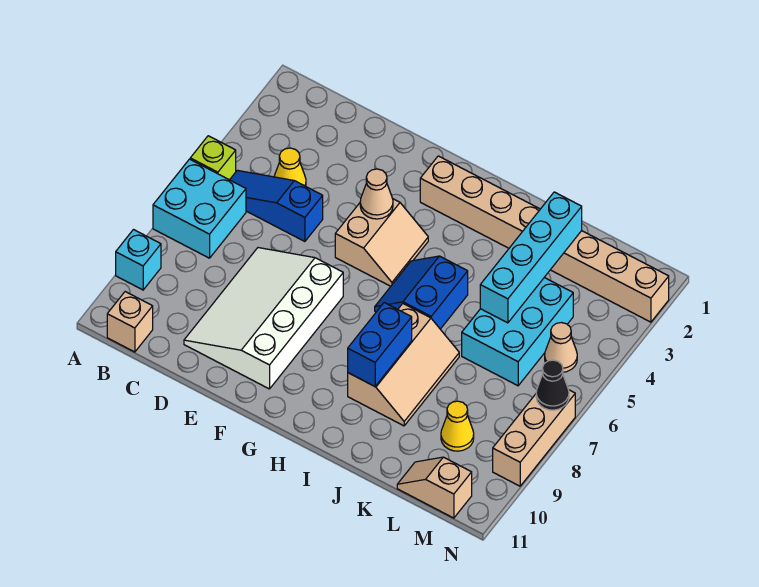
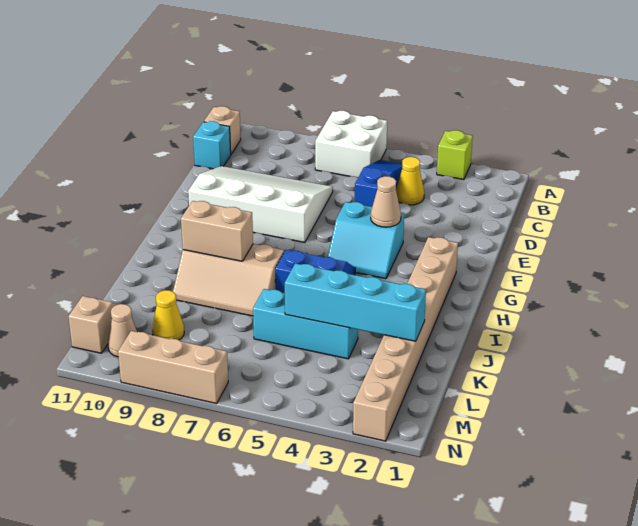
lime 1x1 brick [190,136,236,180] -> lime 1x1 brick moved to [437,130,473,180]
cyan 2x2 brick [153,159,246,258] -> white 2x2 brick [315,111,387,177]
cyan 1x1 brick [116,230,161,290] -> cyan 1x1 brick moved to [193,121,231,169]
tan 2x2 slope [335,199,428,286] -> cyan 2x2 slope [328,202,404,279]
blue 1x2 brick [348,303,412,386] -> tan 1x2 brick [181,201,253,261]
cyan 2x3 brick [462,278,573,386] -> cyan 1x3 brick [253,289,358,359]
tan 1x1 cone [545,323,577,372] -> tan 1x1 cone moved to [108,304,137,357]
black 1x1 cone [536,360,569,410] -> none

